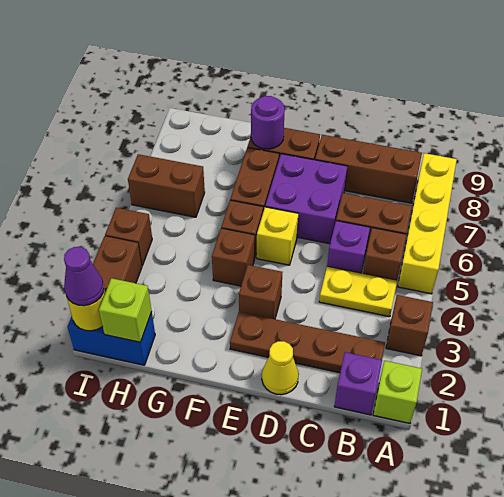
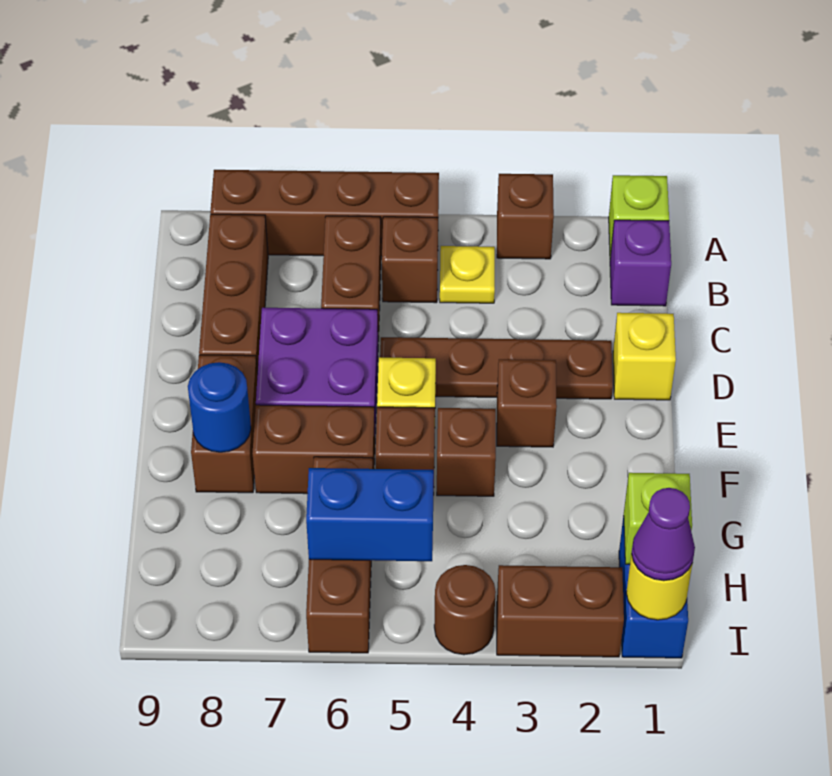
yellow 1x4 brick [398,153,457,294] -> brown 1x4 brick [210,170,439,256]
brown 1x4 plate [230,312,385,373] -> brown 1x4 plate turned to [380,337,613,399]
yellow 1x2 plate [319,266,397,317] -> yellow 1x1 plate [440,246,495,303]
purple 1x1 brick [327,221,370,273] -> none
yellow 1x1 cone [262,341,299,395] -> yellow 1x1 brick [613,313,676,400]
purple 1x1 round brick [251,96,285,149] -> blue 1x1 round brick [188,362,251,452]
none -> blue 1x2 brick [306,468,434,561]
brown 1x2 brick [128,154,205,217] -> brown 1x3 brick [306,457,373,653]
brown 1x1 brick [105,208,152,266] -> brown 1x1 round brick [434,565,496,655]

